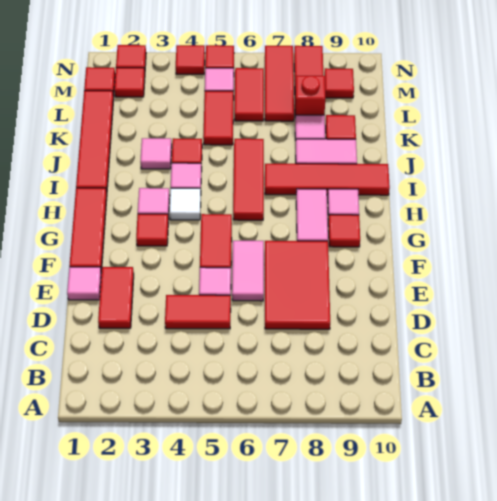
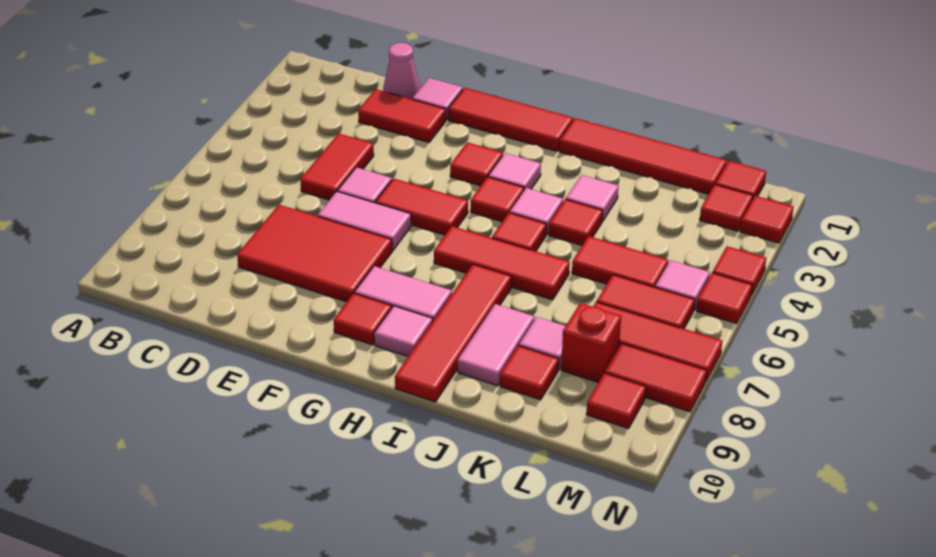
none -> pink 1x1 cone [383,43,421,99]
white 1x1 tile [170,188,201,220] -> red 1x1 tile [471,177,524,222]
none -> red 1x1 tile [492,213,546,251]

